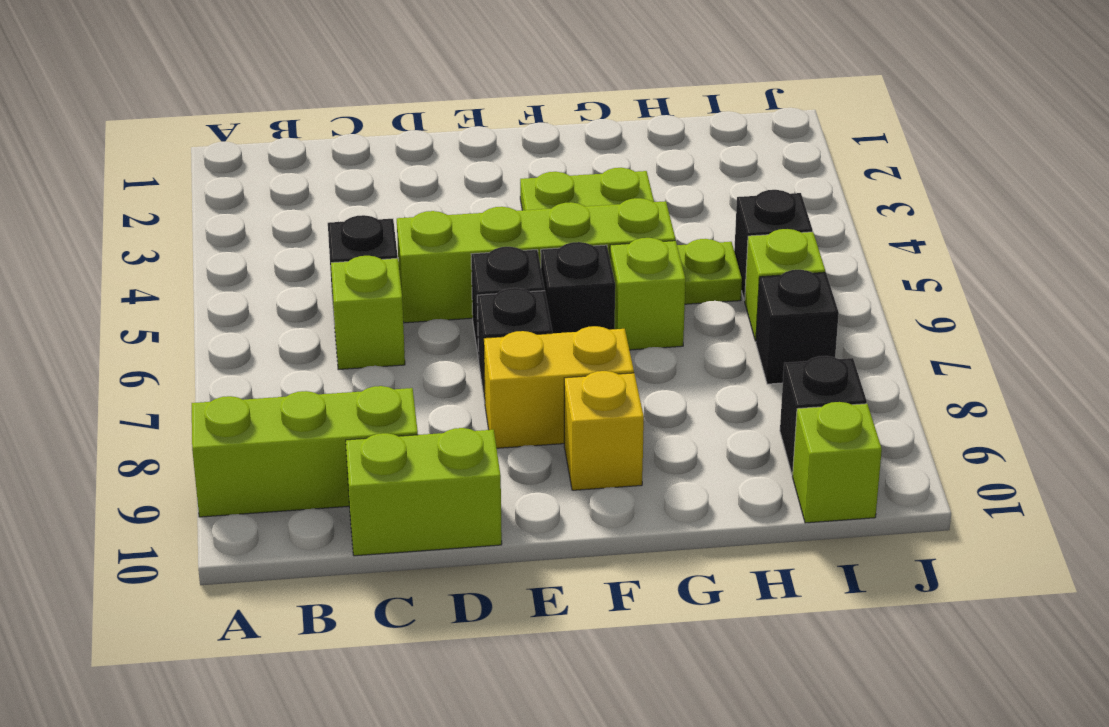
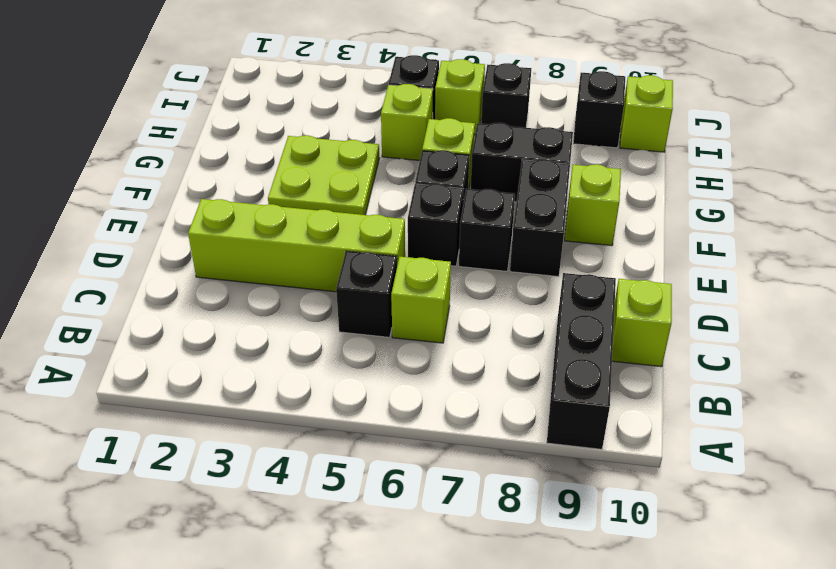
lime 1x3 brick [192,386,418,517] -> black 1x3 brick [547,273,616,449]
lime 1x2 brick [346,428,502,556] -> lime 1x1 brick [612,279,672,367]
lime 1x4 brick [397,198,675,323] -> lime 1x4 brick turned to [188,199,405,292]
yellow 1x2 brick [484,326,634,448] -> black 1x2 brick [510,160,570,277]
yellow 1x1 brick [564,371,644,490] -> lime 1x1 brick [565,164,621,246]
none -> black 1x2 brick [471,123,573,202]
lime 1x1 plate [677,239,742,304] -> lime 1x1 brick [381,84,433,160]

